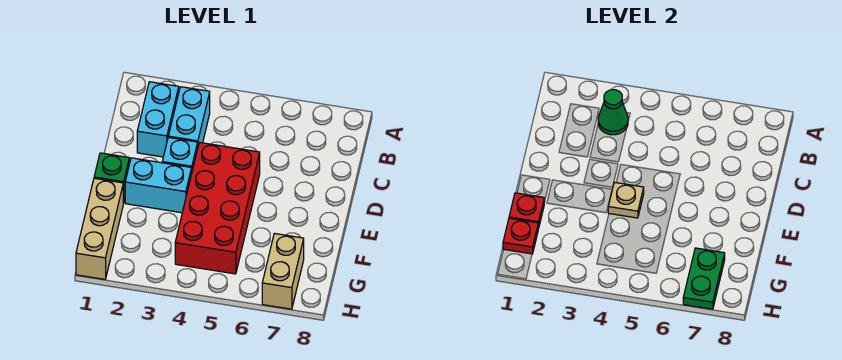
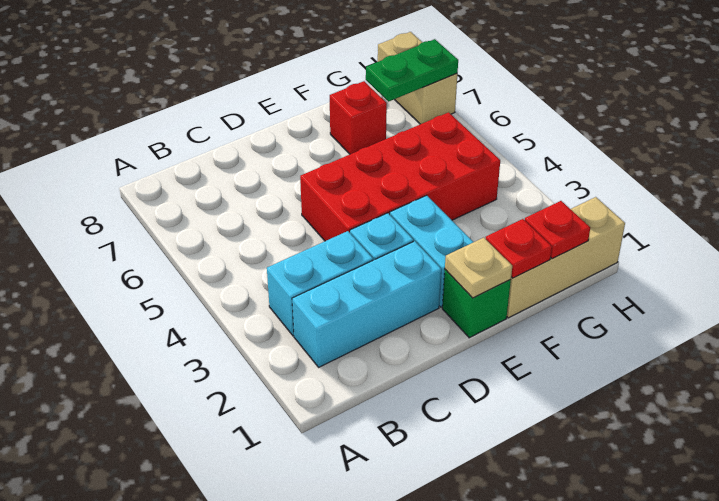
cyan 1x2 brick [137,82,179,157] -> cyan 1x3 brick [292,241,441,367]
green 1x1 cone [598,90,628,135] -> none
tan 1x1 plate [608,182,644,218] -> tan 1x1 plate moved to [445,238,512,298]
none -> red 1x1 brick [330,81,387,154]
tan 1x2 brick [262,233,304,309] -> tan 1x2 brick turned to [378,32,457,124]

